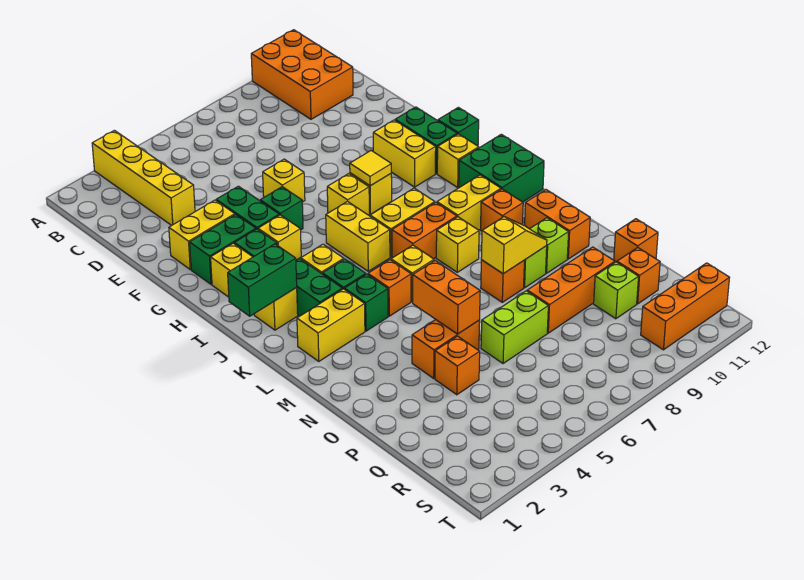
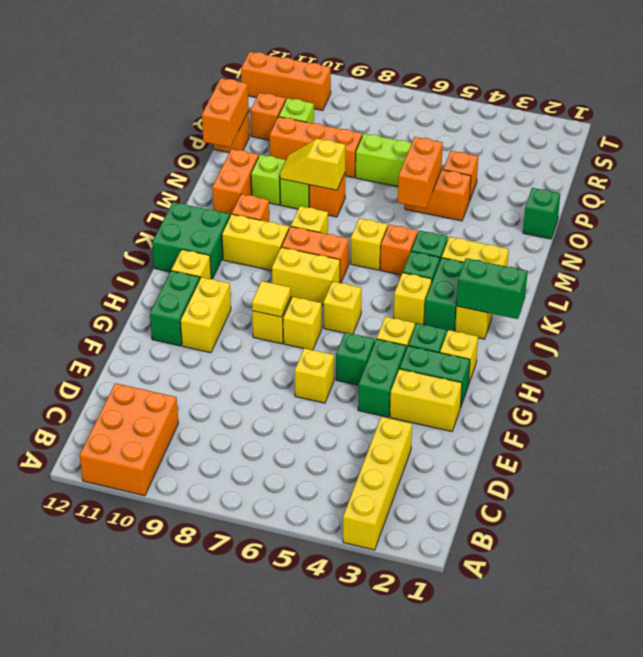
green 1x1 brick [438,107,479,146] -> green 1x1 brick moved to [523,188,560,239]
yellow 1x2 brick [326,201,390,271] -> yellow 1x1 brick [323,281,362,334]
none -> orange 1x2 brick [202,78,249,147]

